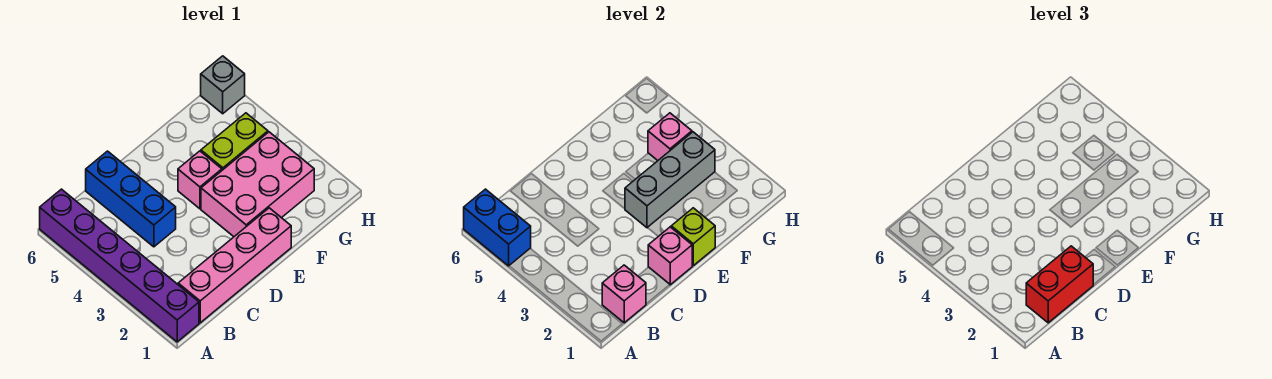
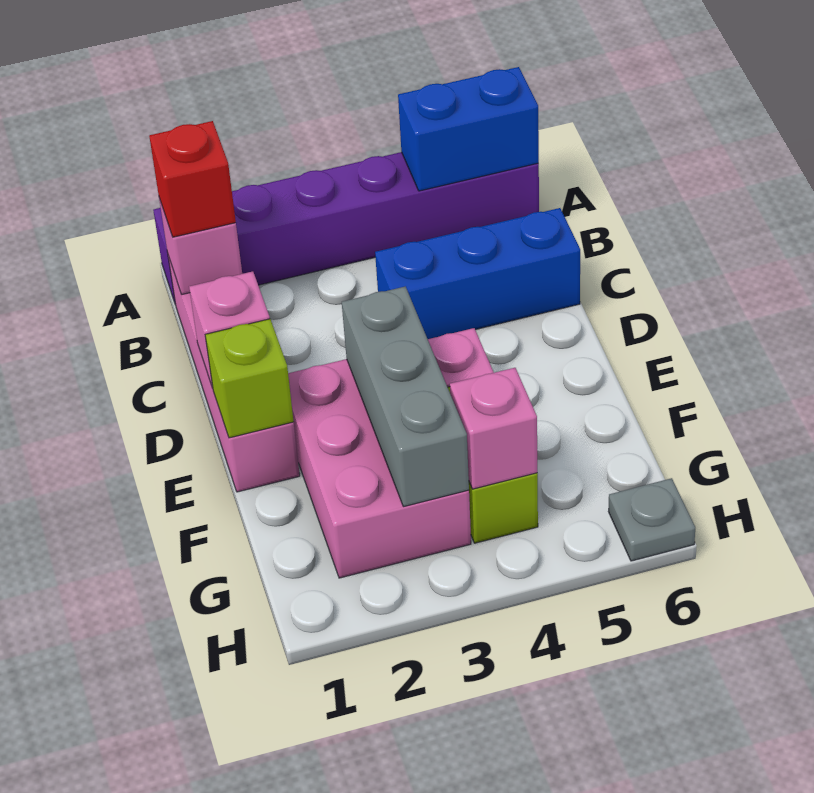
red 1x2 brick [1026,246,1093,323] -> red 1x1 brick [149,121,236,237]
grey 1x1 brick [201,56,245,114] -> grey 1x1 plate [609,478,695,561]

